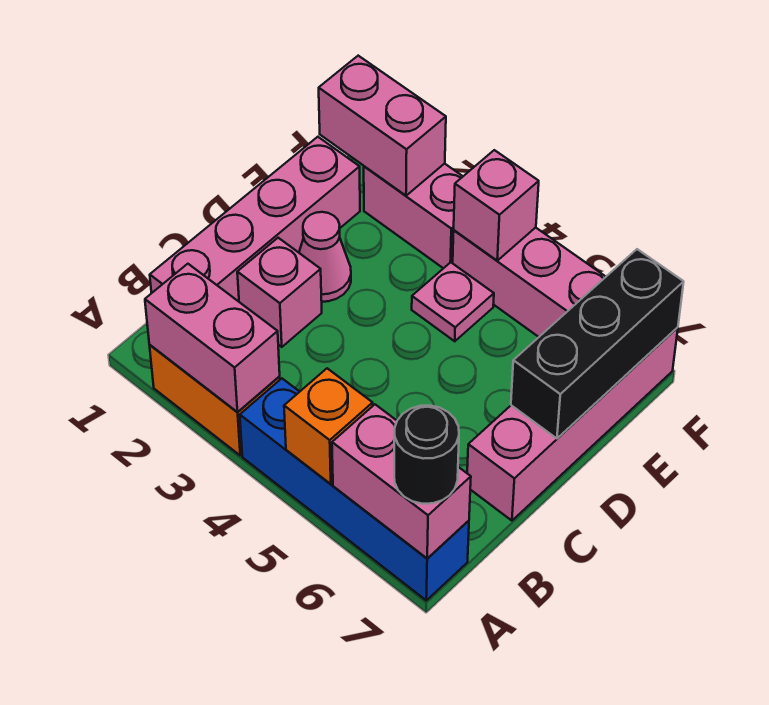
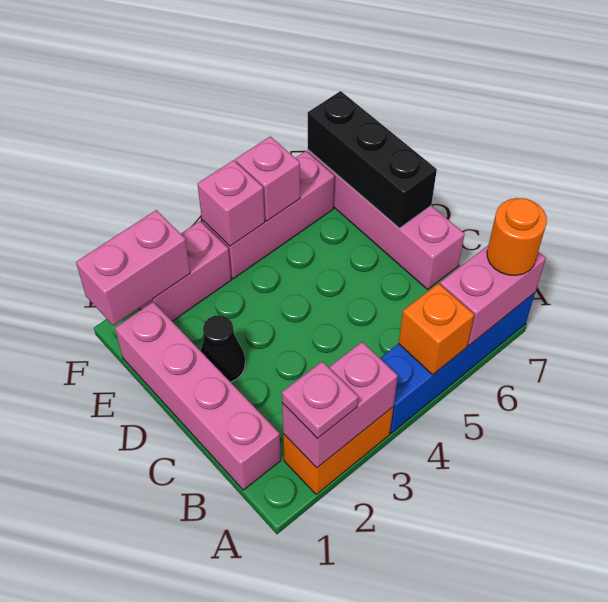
black 1x1 round brick [394,406,459,504] -> orange 1x1 round brick [487,198,547,275]
pink 1x1 brick [237,238,322,347] -> pink 1x1 brick moved to [235,136,300,221]
pink 1x1 cone [299,212,351,302] -> black 1x1 cone [201,315,245,382]
pink 1x1 plate [412,262,494,341] -> pink 1x1 plate moved to [282,362,358,439]

